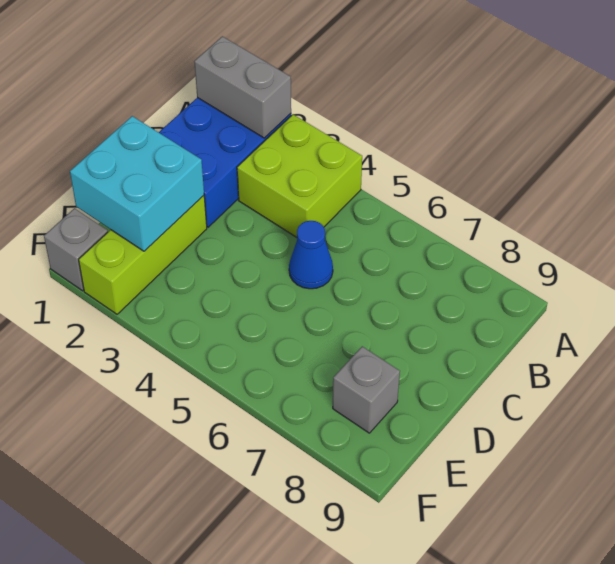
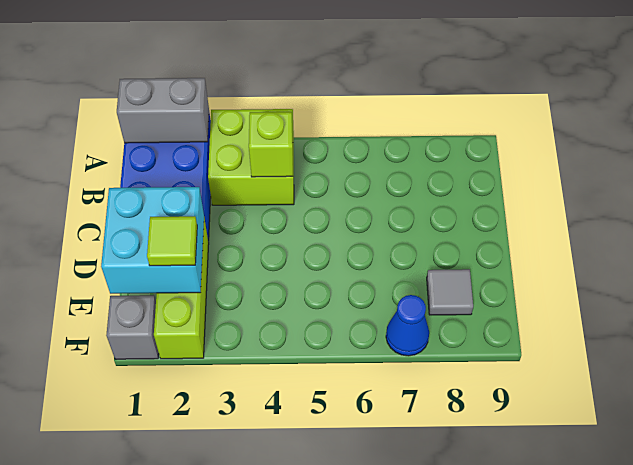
none -> lime 1x1 brick [249,112,293,177]
blue 1x1 cone [289,221,333,289] -> blue 1x1 cone moved to [386,295,429,356]
none -> lime 1x1 tile [147,216,197,266]
grey 1x1 brick [333,346,400,433] -> grey 1x1 tile [427,269,473,315]

